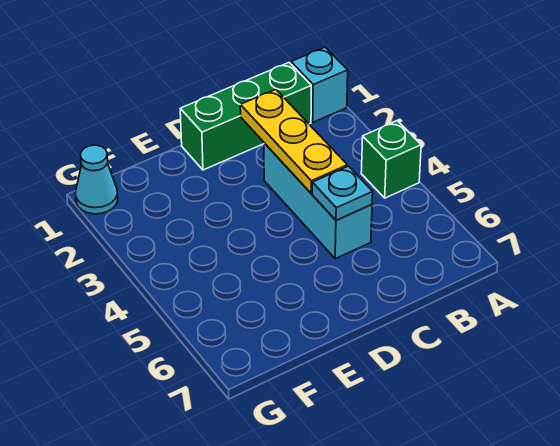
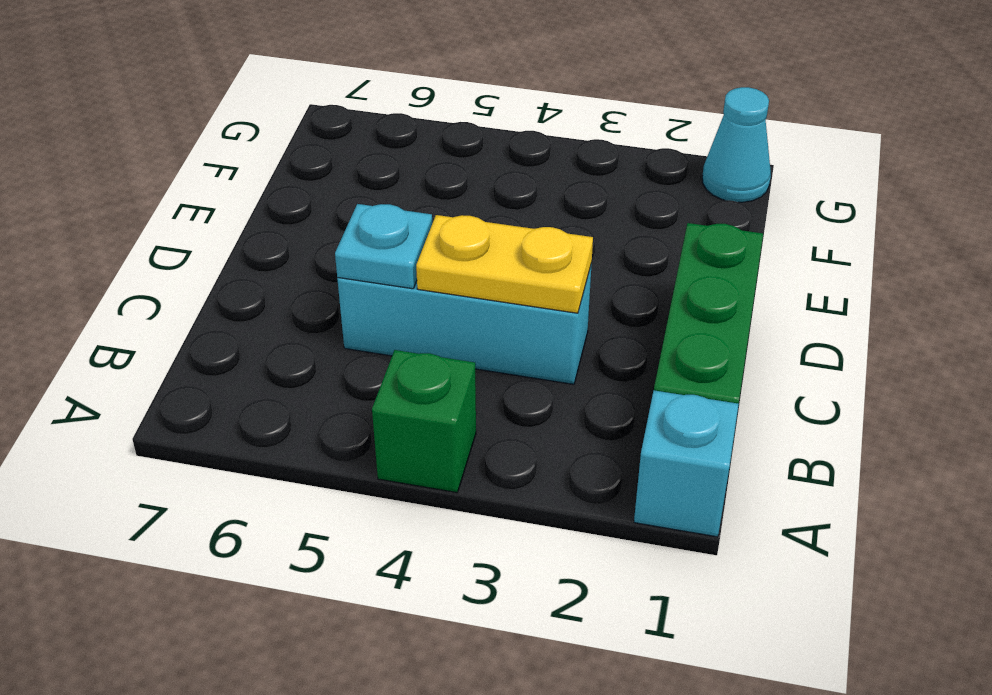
yellow 1x3 plate [240,89,347,193] -> yellow 1x2 plate [416,215,593,313]

